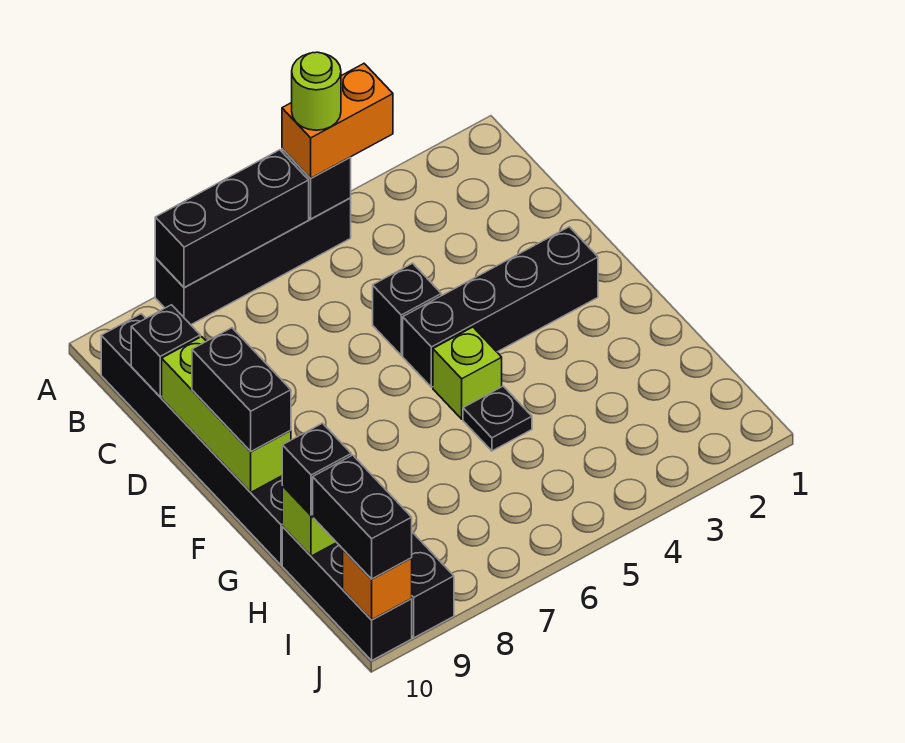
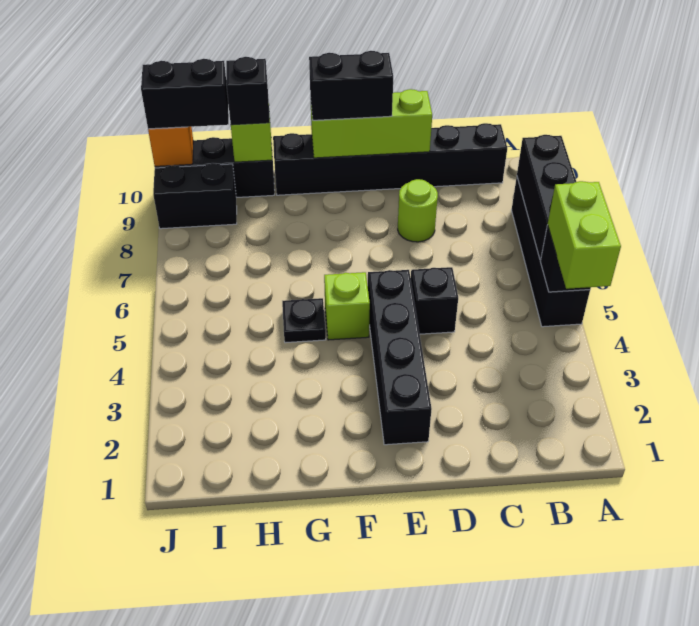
orange 1x2 brick [282,64,393,178] -> lime 1x2 brick [548,181,621,289]
lime 1x1 round brick [292,52,341,130] -> lime 1x1 round brick moved to [398,179,438,242]
black 1x1 brick [131,305,200,397] -> none

